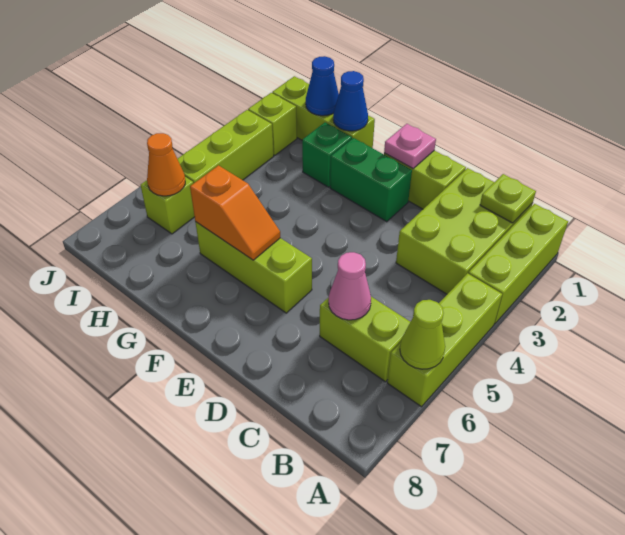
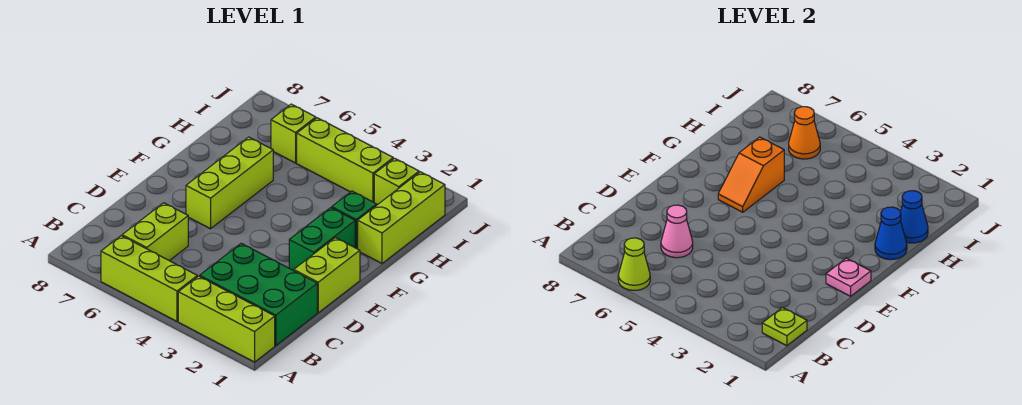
lime 2x3 brick [396,168,533,294] -> green 2x3 brick [200,243,317,346]

